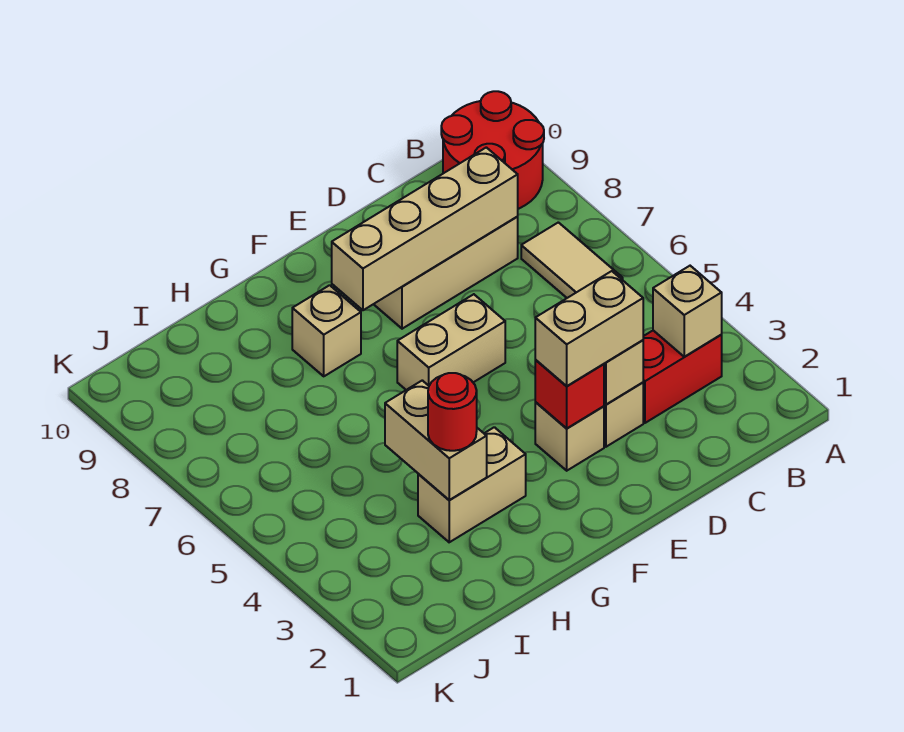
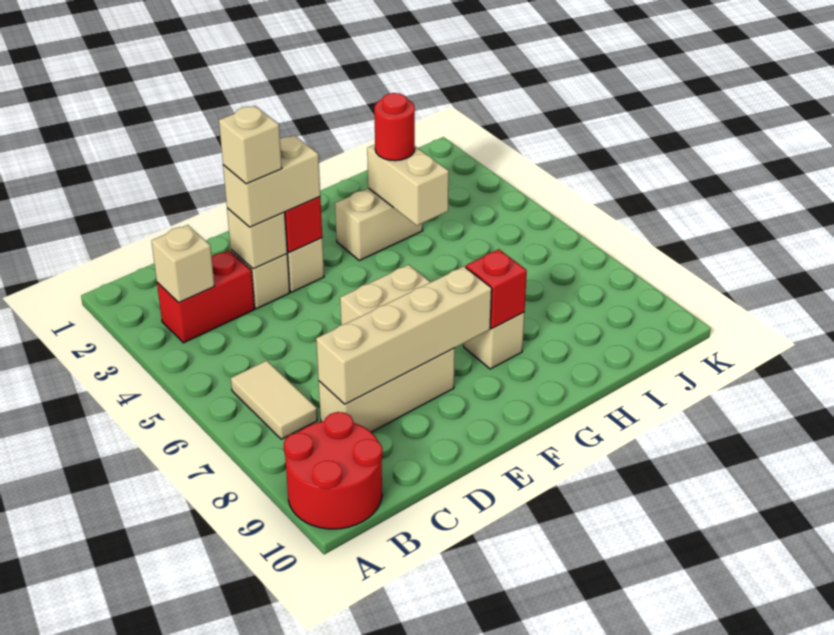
none -> tan 1x1 brick [219,106,282,184]
none -> red 1x1 brick [466,249,527,329]

